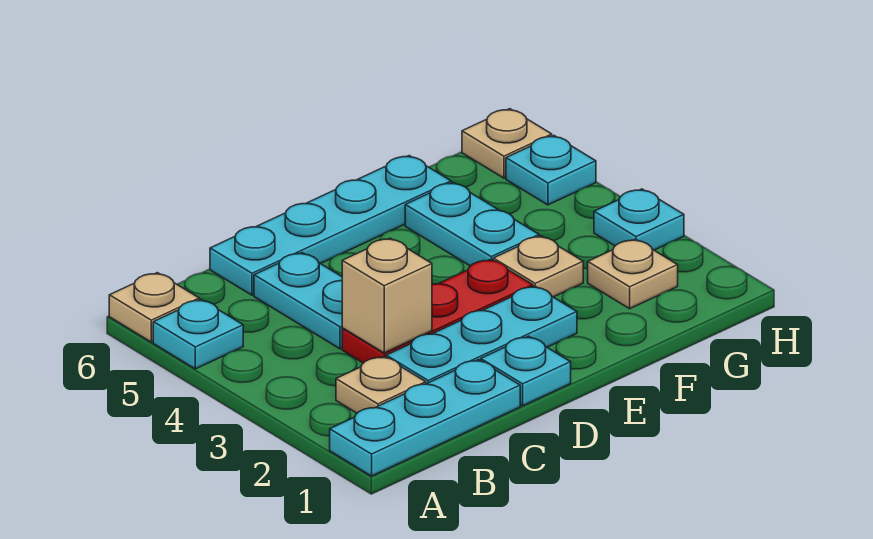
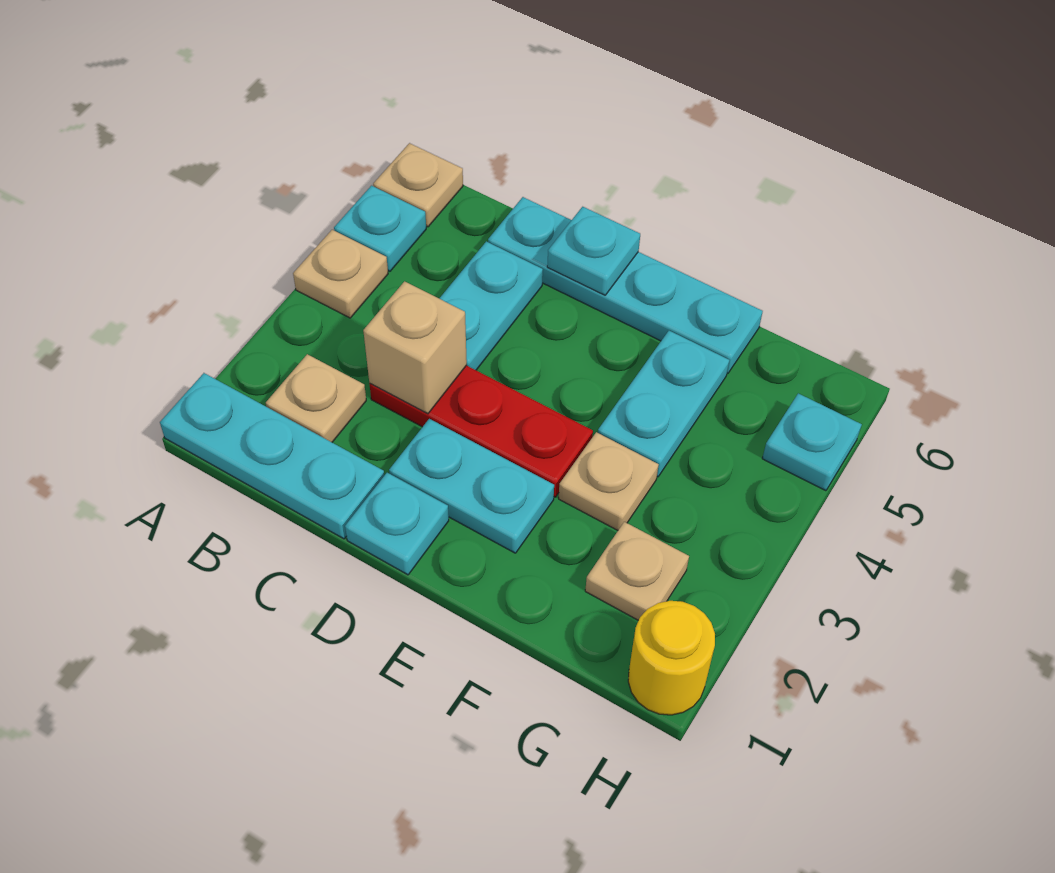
cyan 1x3 plate [386,286,577,384] -> cyan 1x2 plate [389,419,554,553]
none -> yellow 1x1 round brick [628,601,715,715]
cyan 1x1 plate [594,189,684,250] -> cyan 1x1 plate moved to [547,207,640,295]
tan 1x1 plate [462,109,552,178] -> tan 1x1 plate moved to [293,230,388,318]

